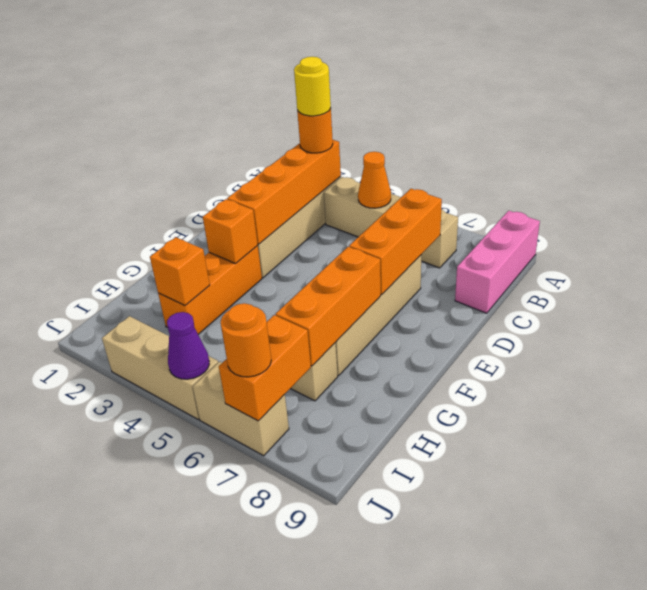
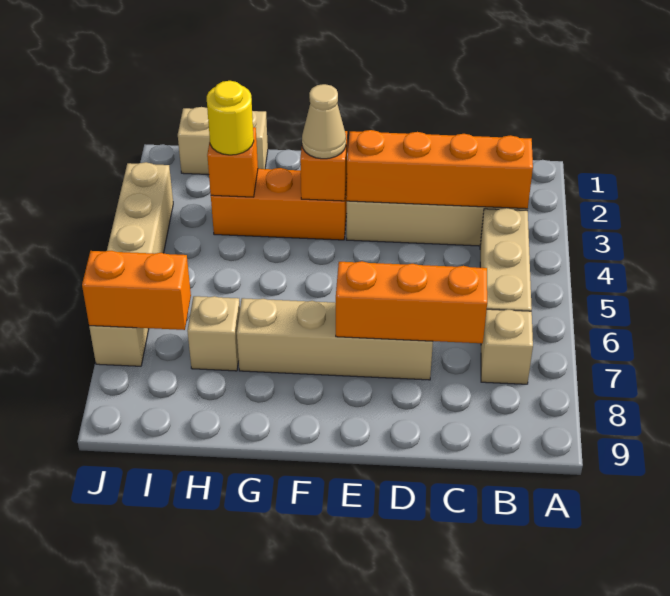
pink 1x3 brick [455,211,540,313] -> none
orange 1x1 round brick [297,108,333,153] -> none
yellow 1x1 round brick [294,57,331,116] -> yellow 1x1 round brick moved to [207,81,254,155]
orange 1x1 cone [358,152,391,208] -> none
none -> tan 1x1 cone [302,84,346,159]
orange 1x3 brick [276,247,381,366] -> none
none -> tan 1x2 brick [178,107,268,175]
purple 1x1 cone [167,312,209,379] -> none
orange 1x1 round brick [221,303,271,377] -> none

